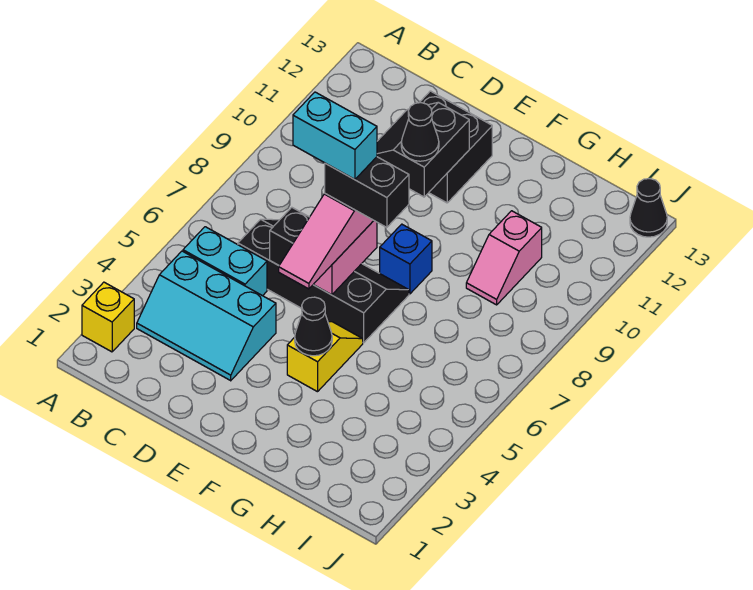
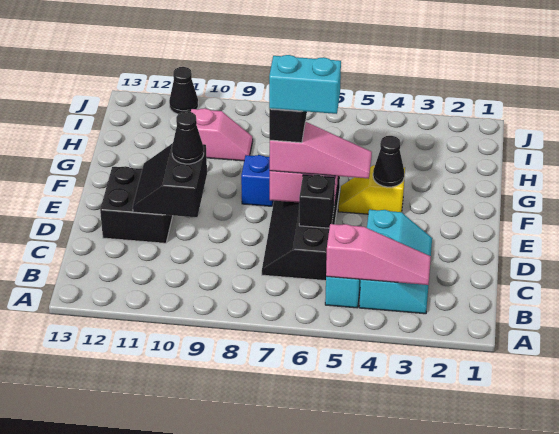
yellow 1x1 brick [82,282,134,352] -> none
none -> pink 1x3 slope [326,224,431,285]
cyan 1x2 brick [293,92,377,180] -> cyan 1x2 brick turned to [269,55,341,114]
black 2x2 slope [377,102,469,197] -> black 2x2 slope turned to [133,143,207,217]
black 1x1 cone [630,179,667,237] -> black 1x1 cone moved to [169,67,198,114]

